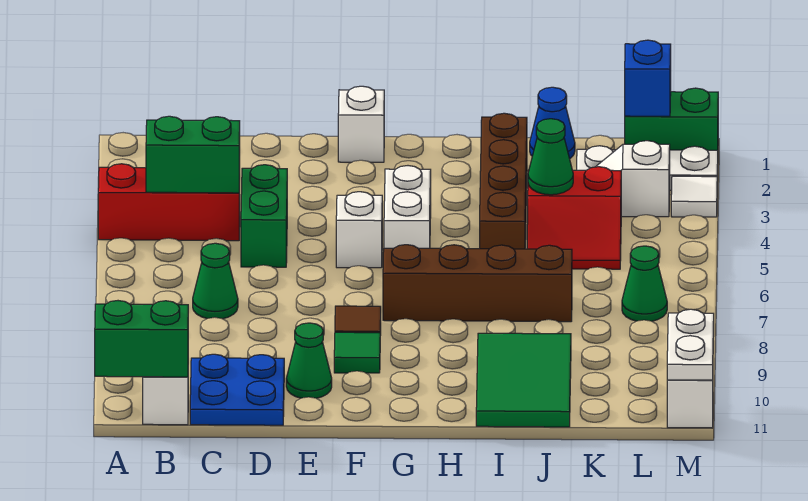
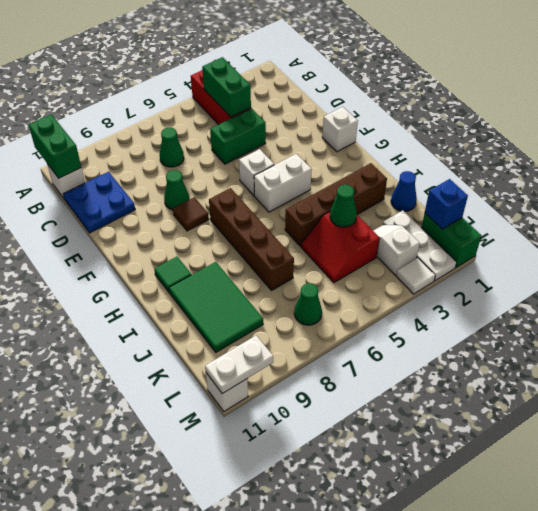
green 1x1 cone [286,323,332,398] -> green 1x1 cone moved to [164,170,189,210]
green 1x1 tile [334,332,380,373] -> green 1x1 tile moved to [154,257,191,293]
green 2x3 tile [476,333,571,427] -> green 2x3 tile turned to [169,262,263,352]

